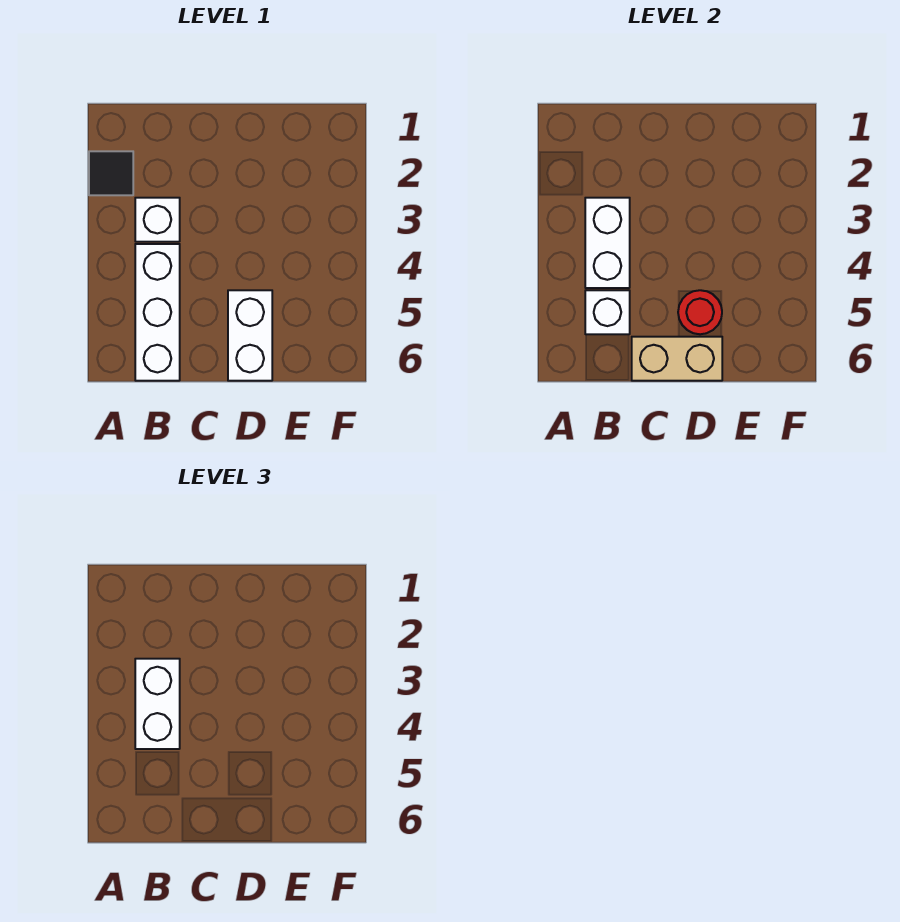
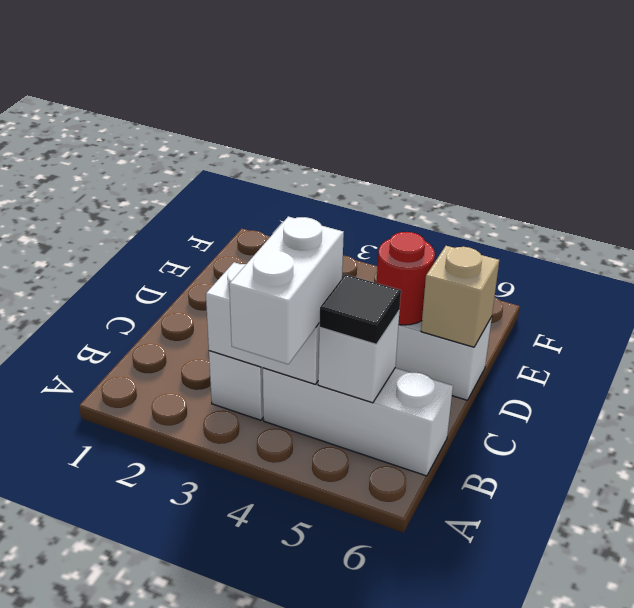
black 1x1 tile [89,151,133,195] -> black 1x1 tile moved to [319,274,401,344]
white 1x2 brick [135,659,180,749] -> white 1x2 brick turned to [229,217,344,364]
tan 1x2 brick [632,337,722,381] -> tan 1x1 brick [421,246,499,347]

